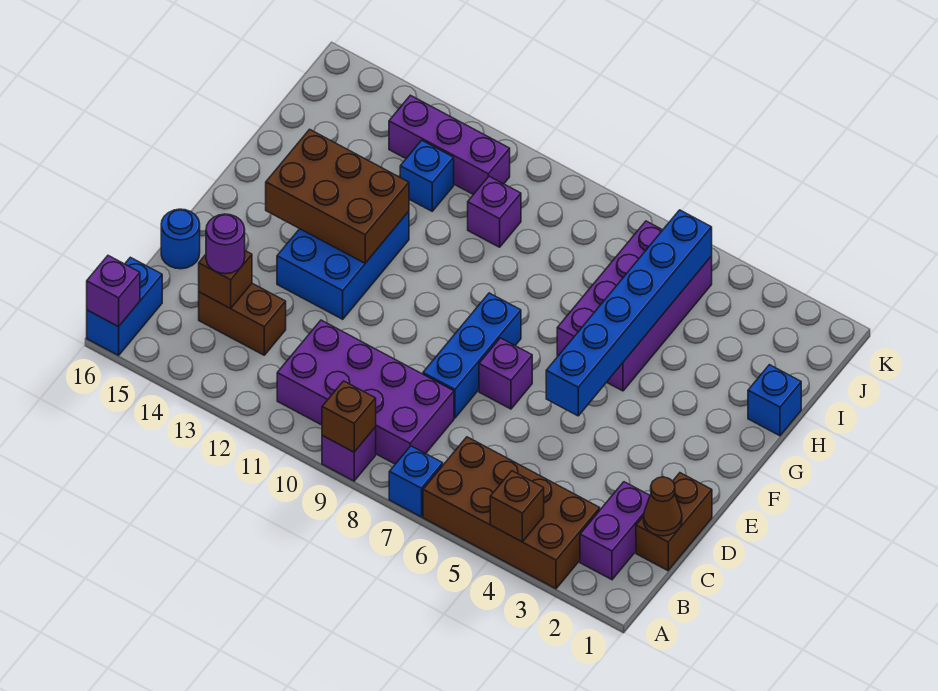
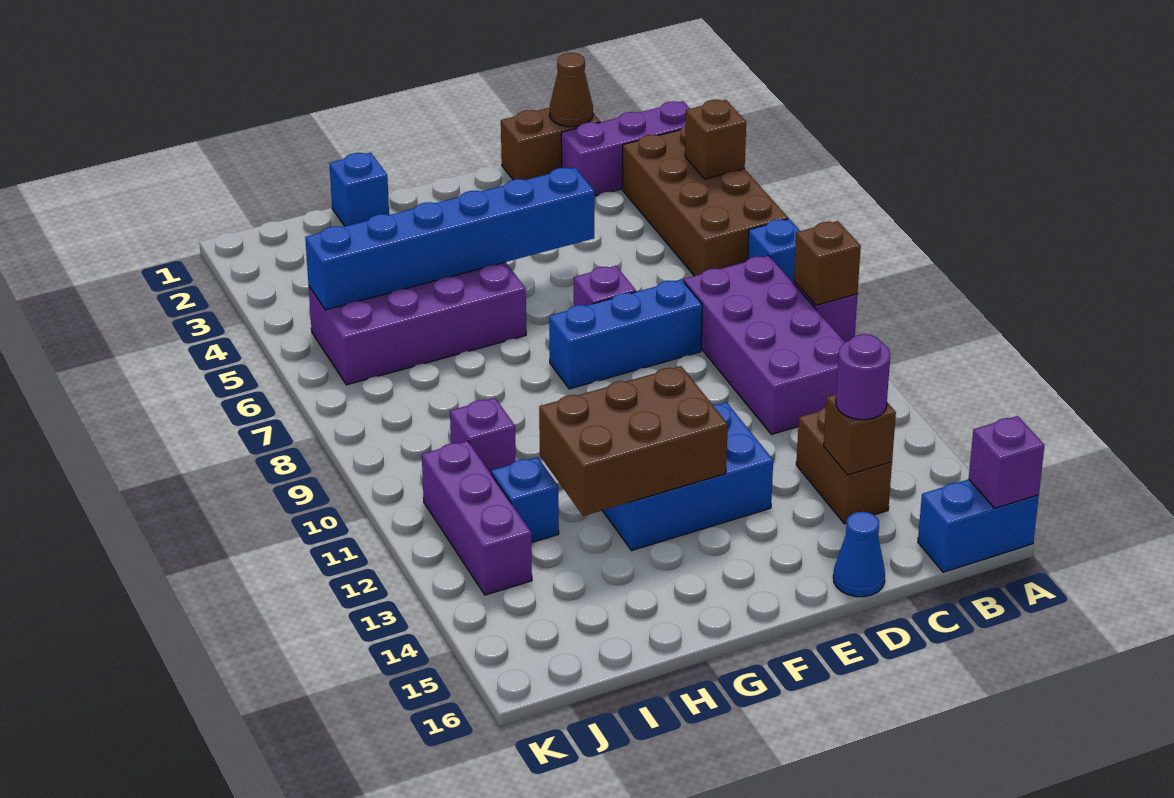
purple 1x2 brick [580,482,650,580] -> purple 1x3 brick [561,101,690,196]
blue 1x1 round brick [161,209,200,269] -> blue 1x1 cone [833,512,885,597]
brown 2x3 brick [266,129,409,263] -> brown 2x3 brick turned to [539,366,728,516]

